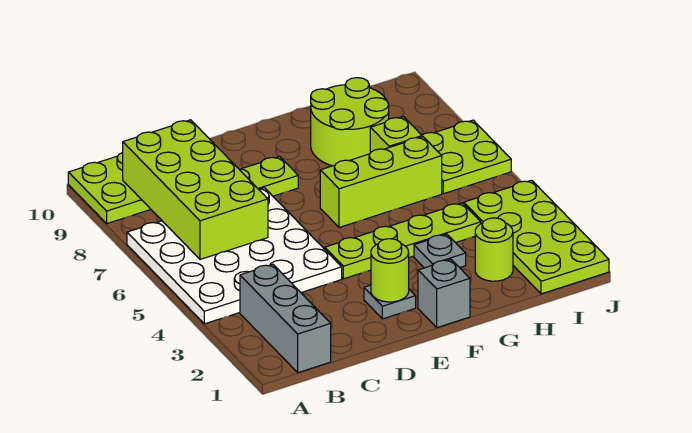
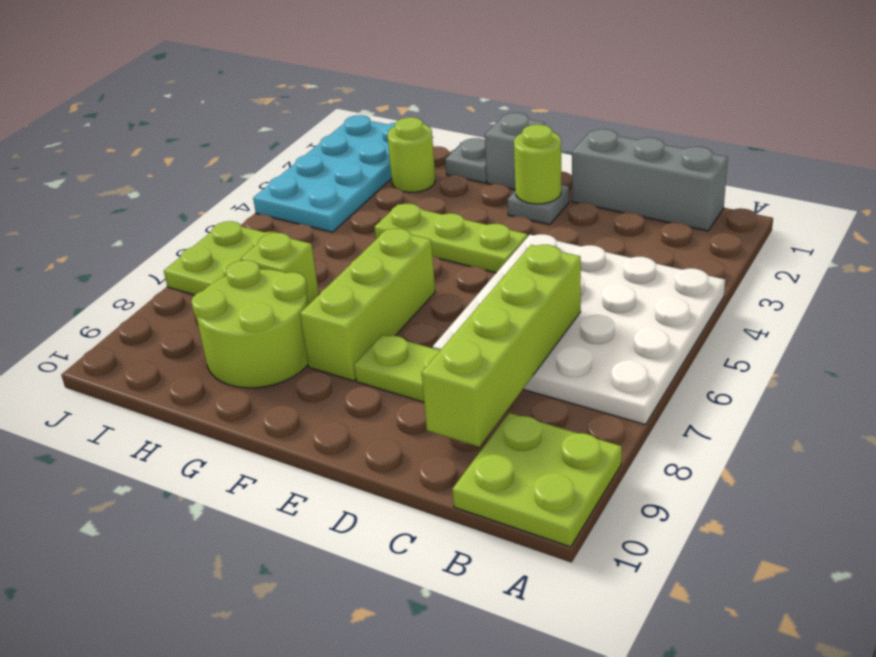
grey 1x3 brick [240,264,331,373] -> grey 1x3 brick turned to [572,129,728,231]
lime 2x4 brick [123,120,268,259] -> lime 1x4 brick [422,245,581,447]
lime 1x4 plate [325,203,481,279] -> lime 1x3 plate [374,204,528,273]
lime 1x3 brick [320,137,442,227] -> lime 1x3 brick turned to [300,229,435,381]
grey 1x1 plate [414,234,466,268] -> grey 1x1 plate moved to [445,138,487,183]
lime 2x4 plate [464,180,609,294] -> cyan 2x4 plate [253,115,395,232]

